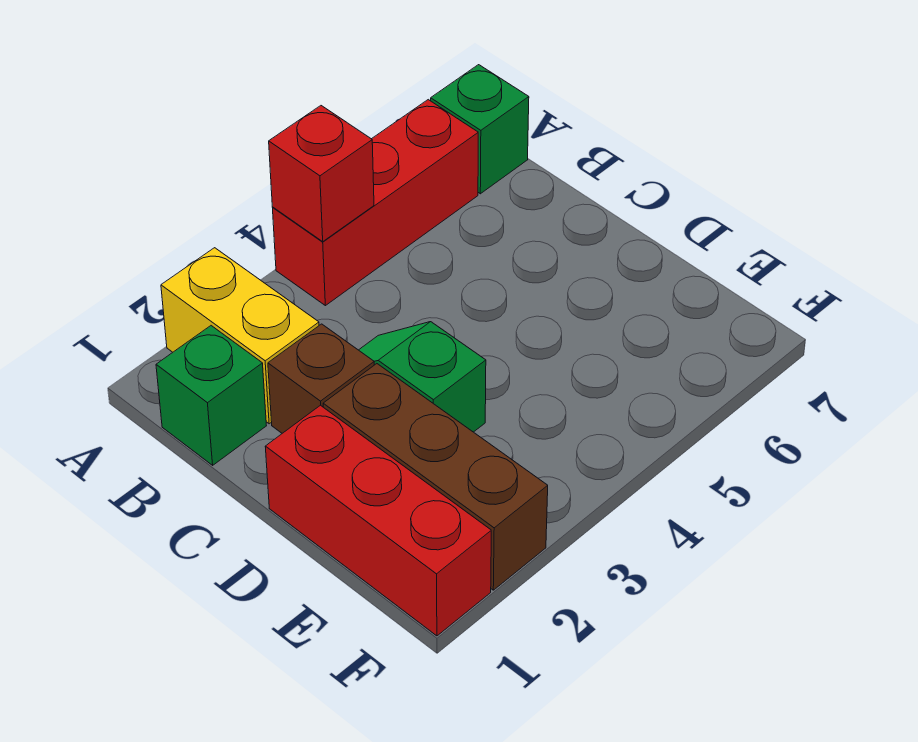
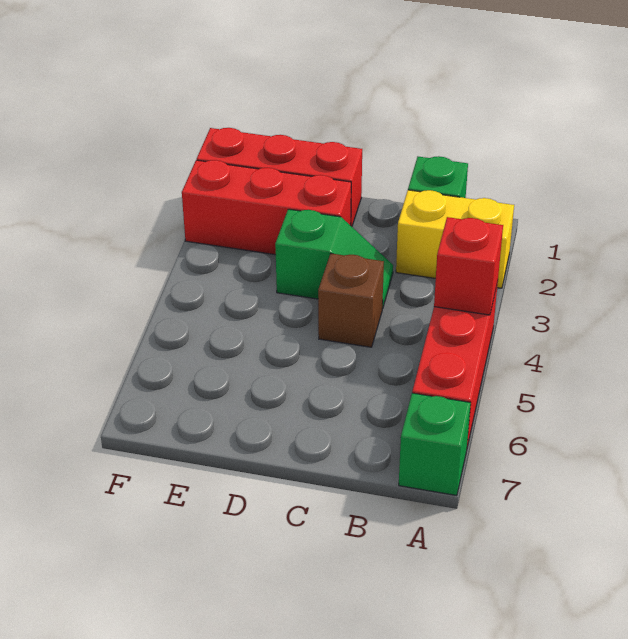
brown 1x1 brick [268,324,374,433] -> brown 1x1 brick moved to [318,254,384,347]
brown 1x3 brick [323,364,548,590] -> red 1x3 brick [182,160,351,255]

